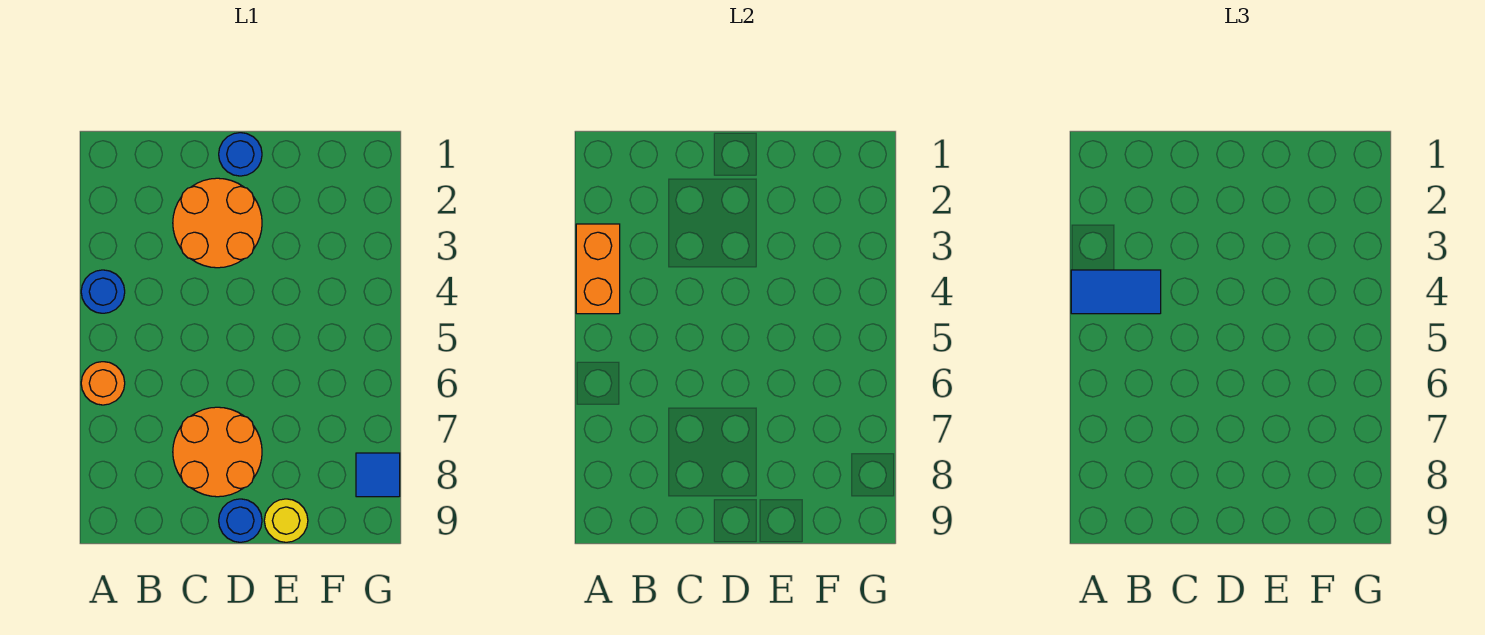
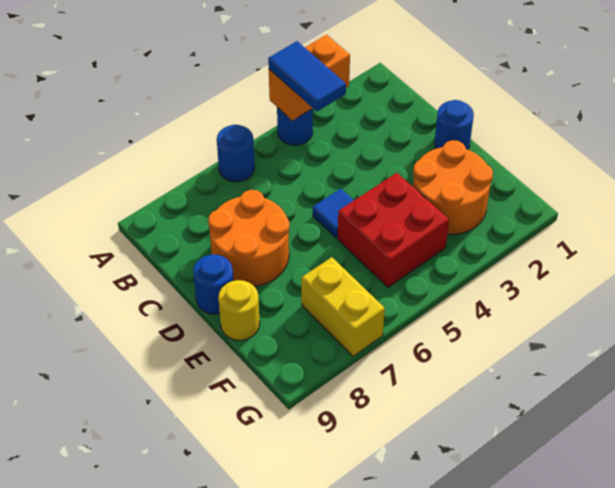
orange 1x1 round brick [81,362,125,405] -> blue 1x1 round brick [217,125,255,182]
orange 2x2 round brick [173,178,262,268] -> orange 2x2 round brick moved to [413,140,493,235]
none -> red 2x2 brick [338,173,449,287]
none -> yellow 1x2 brick [302,257,385,356]
blue 1x1 tile [356,453,400,497] -> blue 1x1 tile moved to [313,189,354,238]

